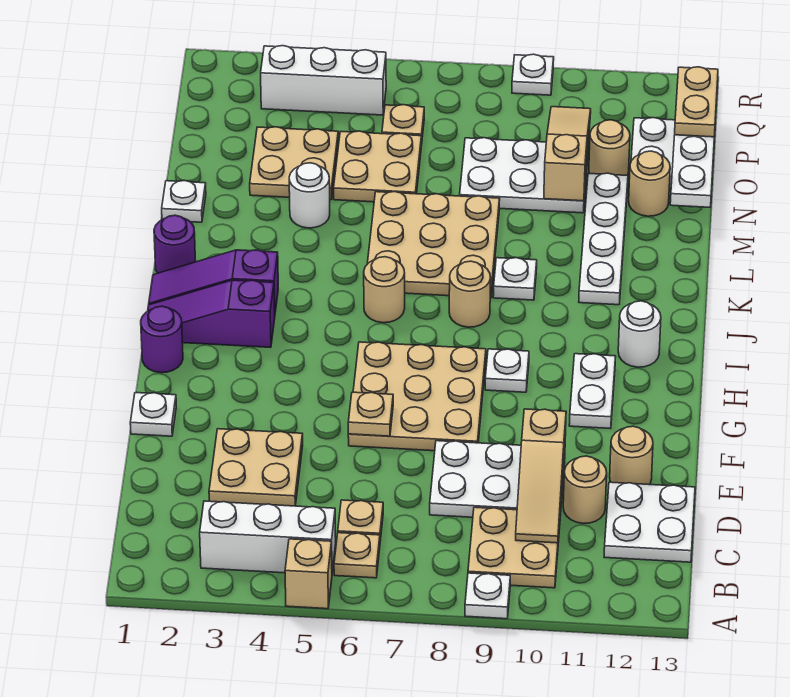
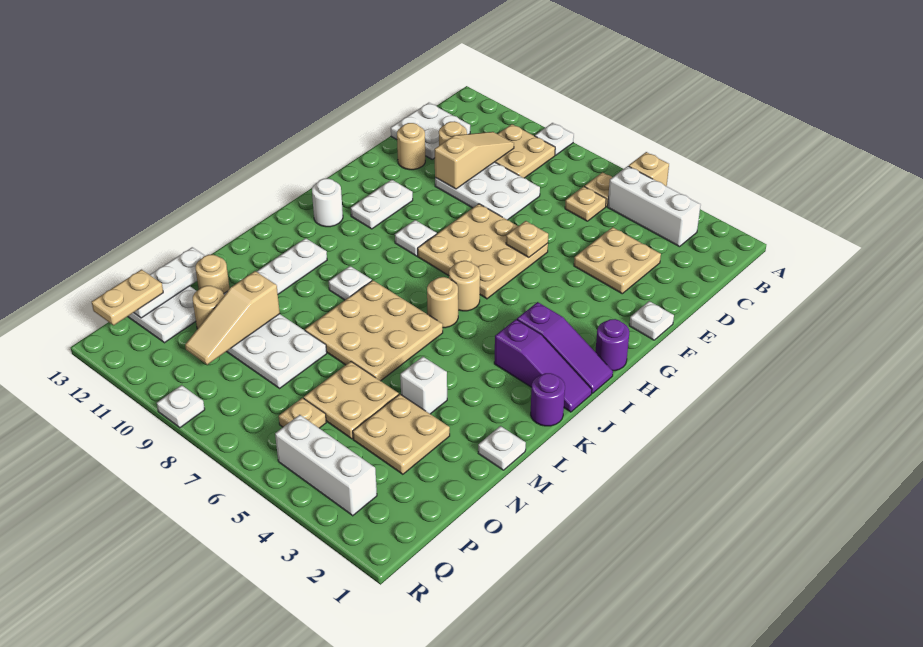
tan 1x1 round brick [449,261,491,327] -> tan 1x1 round brick moved to [449,261,480,311]
white 1x1 round brick [289,163,330,228] -> white 1x1 brick [400,357,447,414]

